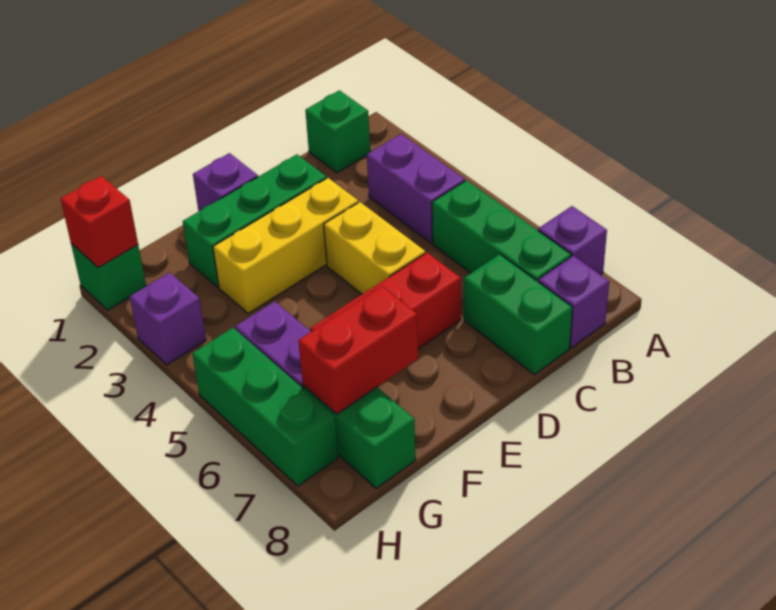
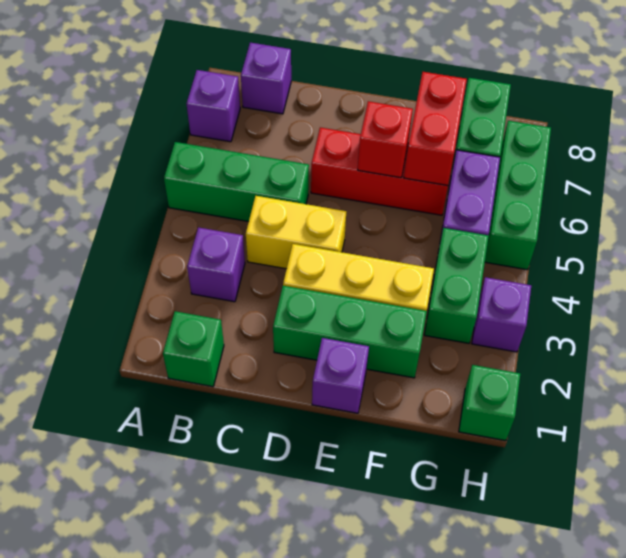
purple 1x2 brick [367,134,465,243] -> purple 1x1 brick [187,227,245,302]
green 1x3 brick [432,180,571,281] -> green 1x3 brick turned to [164,142,309,222]
green 1x2 brick [464,254,573,375] -> green 1x2 brick moved to [424,228,489,343]
yellow 1x2 brick [324,202,425,294] -> yellow 1x2 brick turned to [246,196,346,269]
red 1x2 brick [298,286,418,414] -> red 1x2 brick turned to [404,72,467,186]
red 1x1 brick [61,176,138,268] -> red 1x1 brick moved to [358,101,413,178]

